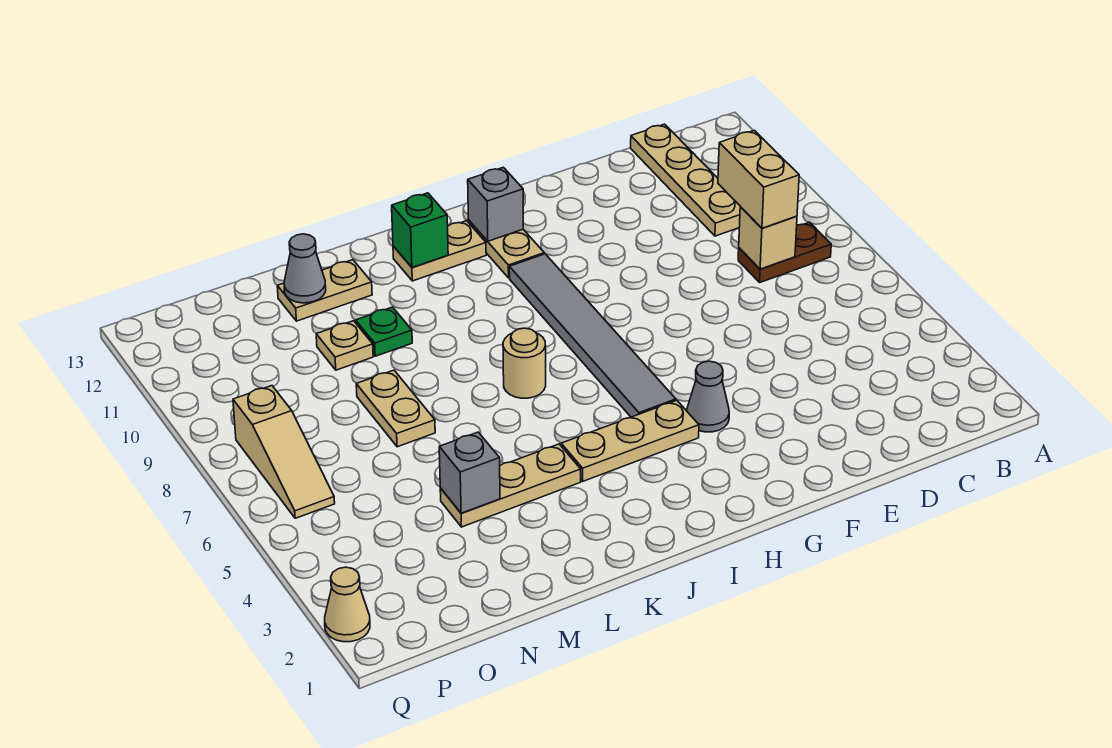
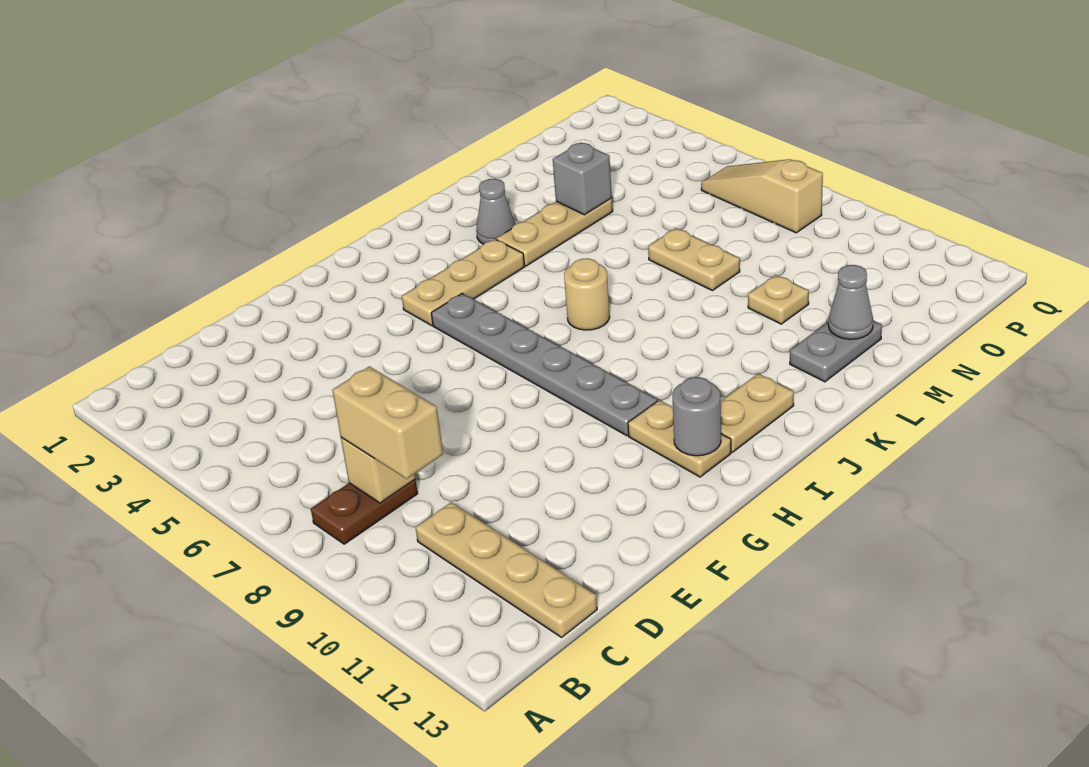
grey 1x1 cone [687,361,729,432] -> grey 1x1 cone moved to [476,179,515,244]
grey 1x6 tile [509,254,676,417] -> grey 1x6 plate [431,293,657,436]
grey 1x1 brick [468,167,523,241] -> grey 1x1 round brick [672,377,721,456]
green 1x1 brick [392,193,448,267] -> none
green 1x1 plate [356,307,412,356] -> none
tan 1x2 plate [277,260,372,321] -> grey 1x2 plate [790,321,882,382]
tan 1x1 cone [325,567,370,642] -> none

